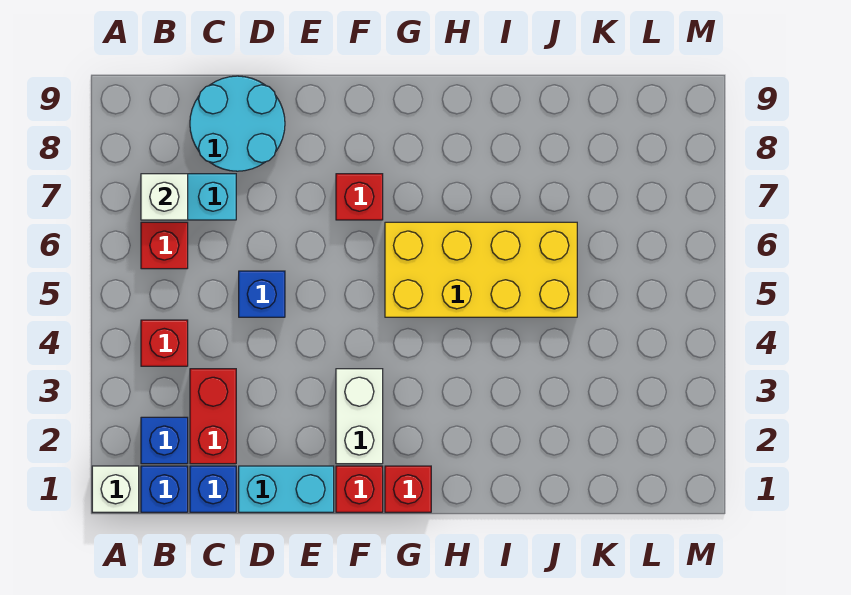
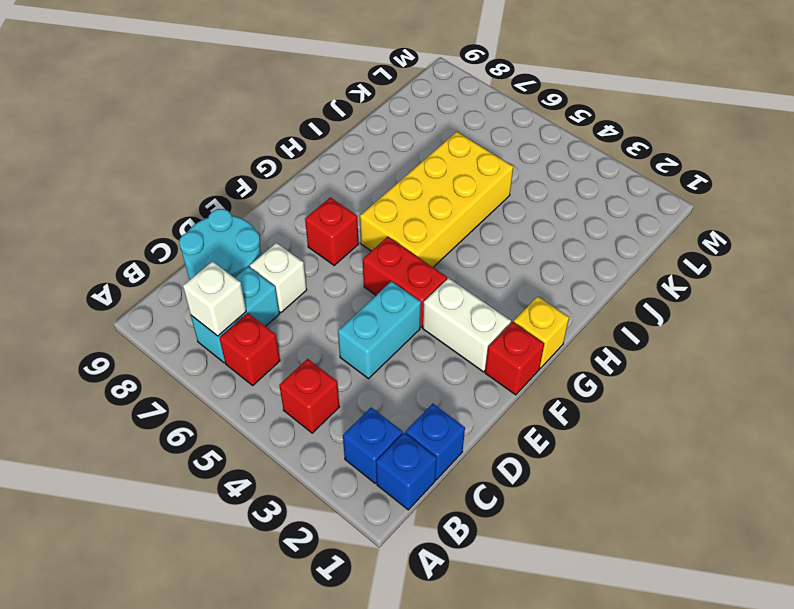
white 1x1 brick [92,466,139,512] -> white 1x1 brick moved to [250,243,307,313]
red 1x2 brick [190,369,236,464] -> red 1x2 brick moved to [363,237,447,327]
cyan 1x2 brick [239,466,334,512] -> cyan 1x2 brick moved to [338,281,421,379]
blue 1x1 brick [239,271,285,317] -> none
red 1x1 brick [385,466,431,512] -> yellow 1x1 brick [514,296,569,368]

